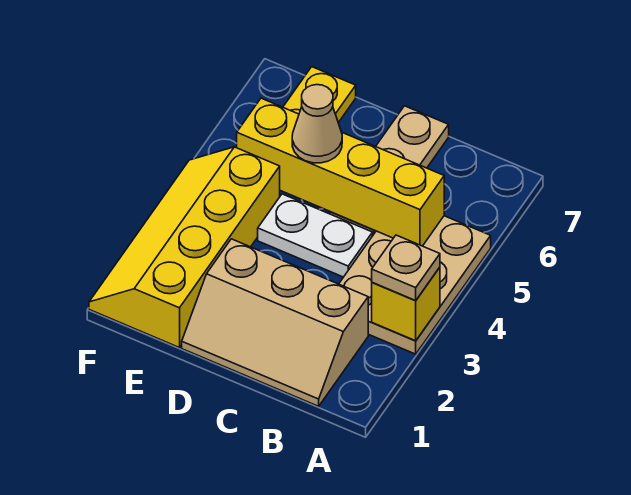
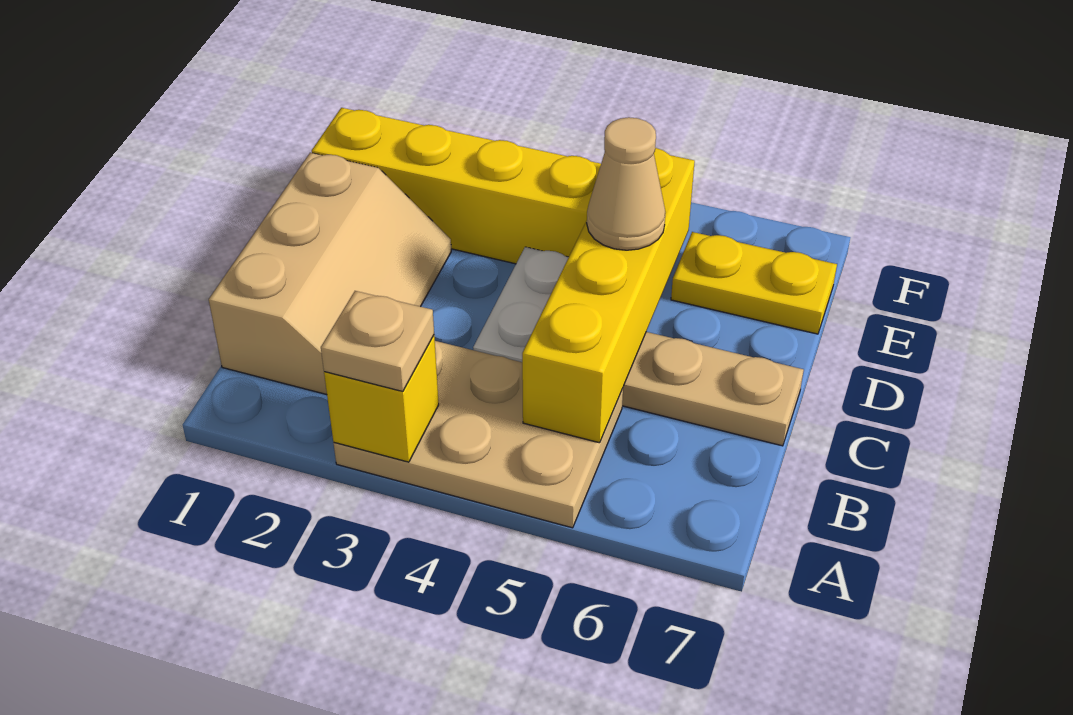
tan 2x3 slope [182,239,368,406] -> tan 2x3 slope turned to [209,153,451,395]

